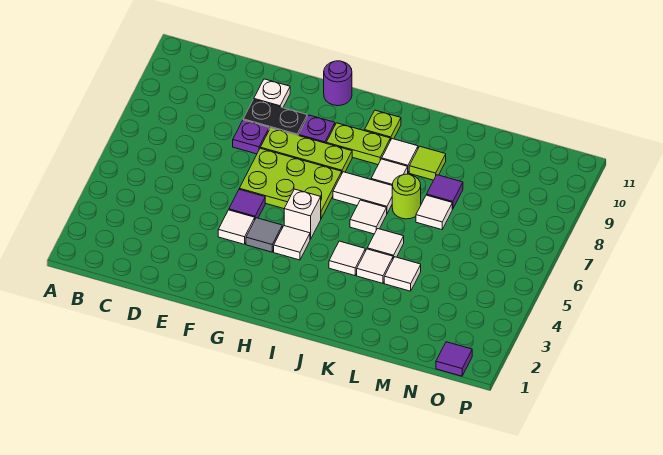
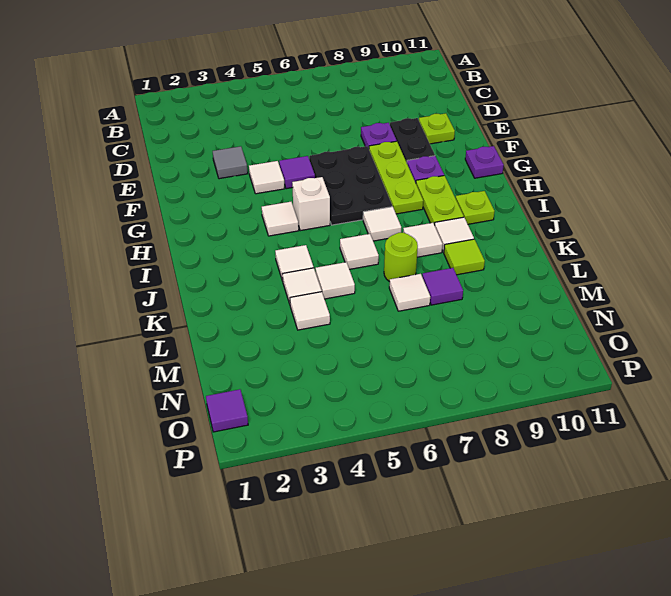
white 1x1 plate [254,79,290,108] -> lime 1x1 plate [419,113,455,144]
lime 2x3 plate [239,148,342,218] -> black 2x3 plate [309,146,392,225]
grey 1x1 tile [246,218,282,252] -> grey 1x1 tile moved to [213,146,248,179]
purple 1x1 round brick [324,61,352,106] -> purple 1x1 plate [465,146,504,178]
white 1x2 tile [333,172,392,213] -> white 1x1 tile [363,207,401,241]

